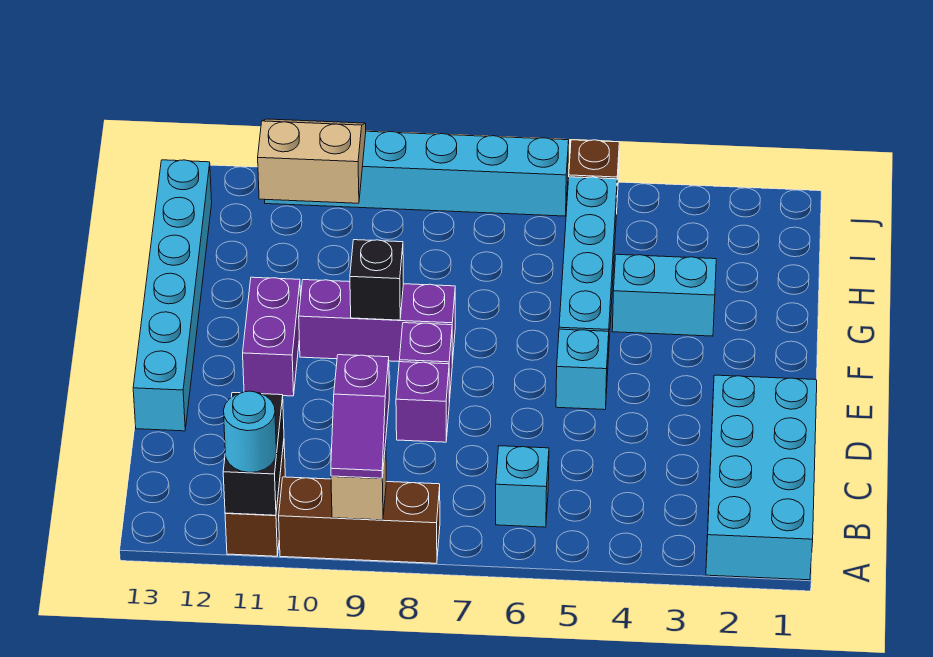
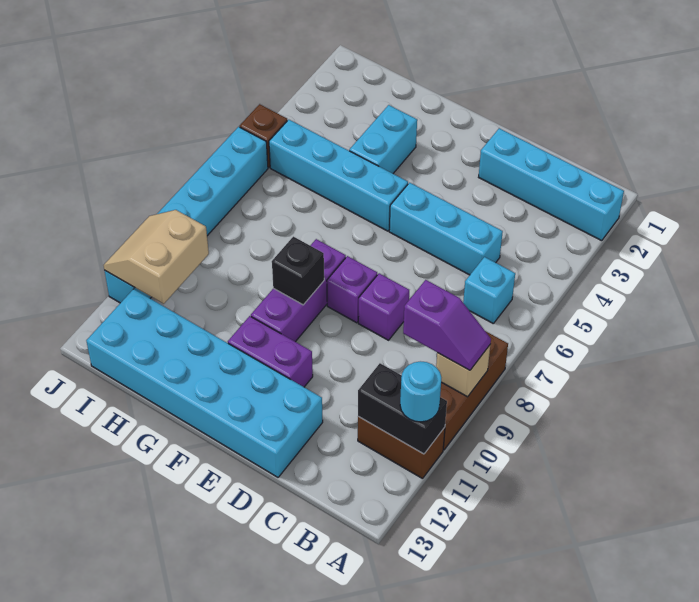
cyan 2x4 brick [706,375,817,580] -> cyan 1x4 brick [479,128,624,241]
cyan 1x6 brick [133,160,212,431] -> cyan 2x6 brick [86,289,323,477]
cyan 1x1 brick [556,329,609,410] -> cyan 1x3 brick [389,183,503,275]

